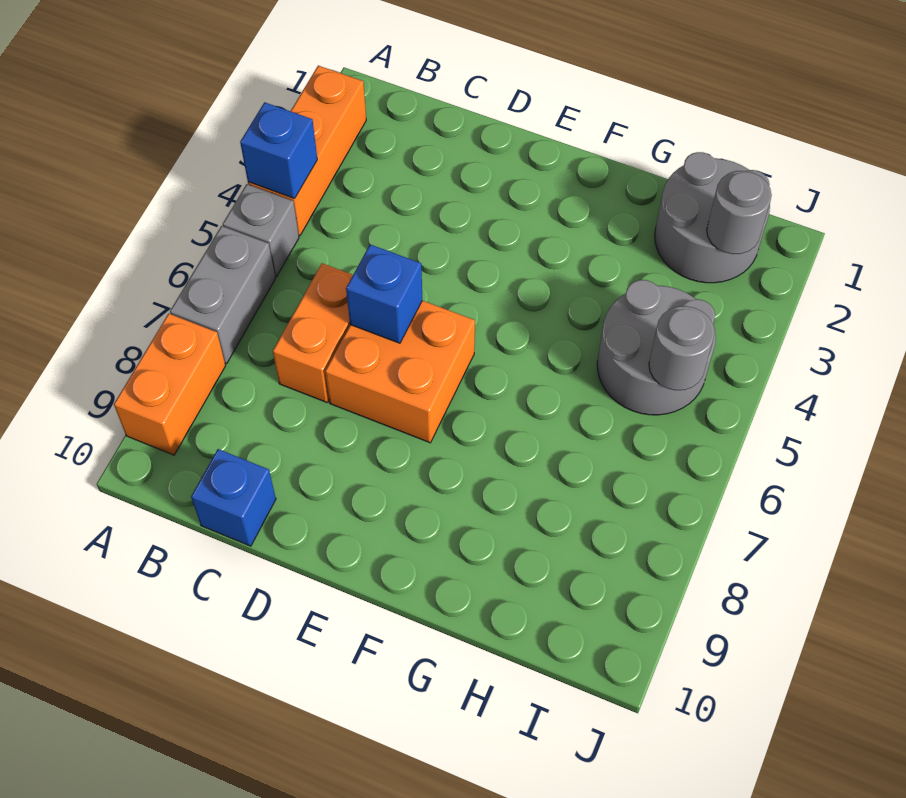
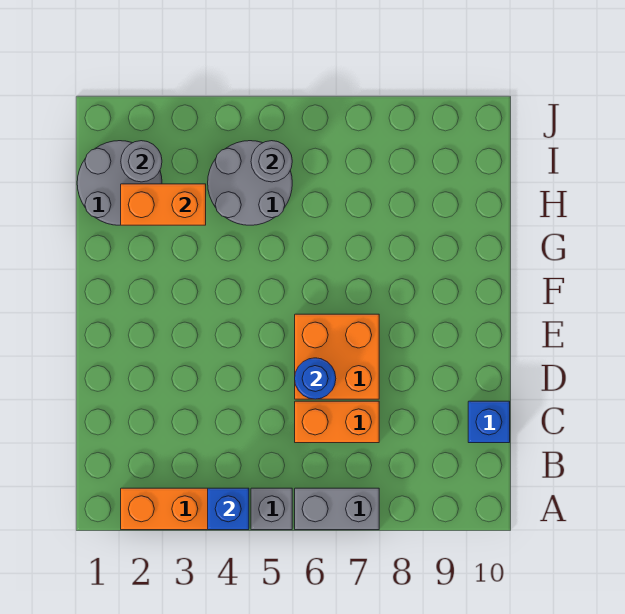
orange 1x2 brick [114,314,226,455] -> orange 1x2 brick moved to [121,184,206,225]
blue 1x1 brick [346,245,422,343] -> blue 1x1 round brick [295,358,336,399]

